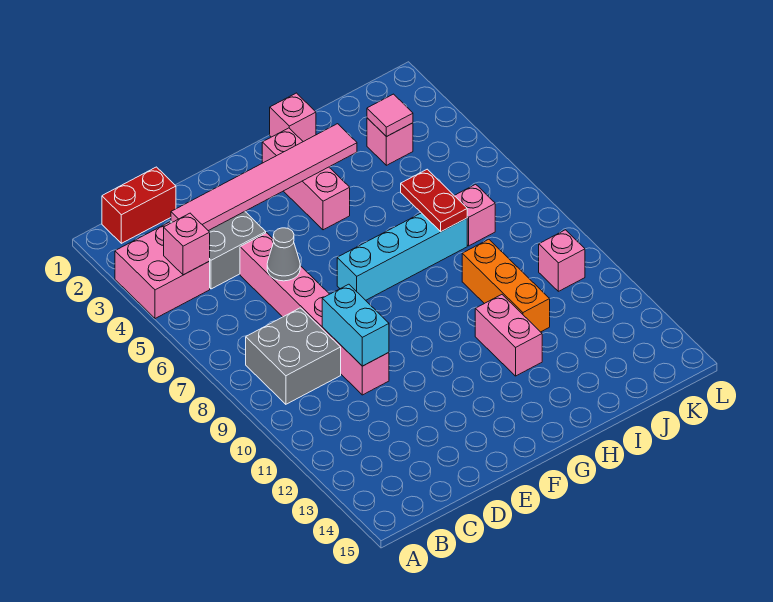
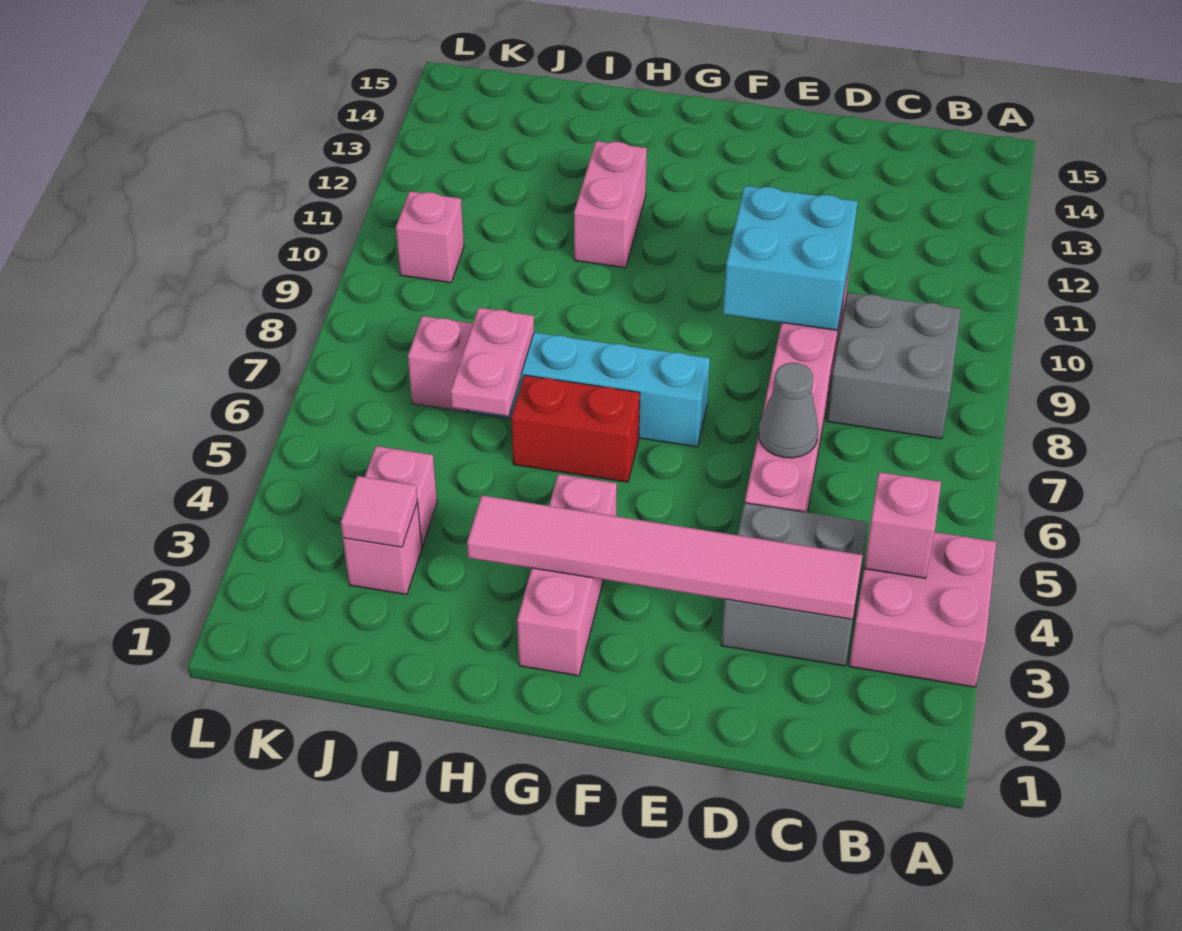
red 1x2 brick [102,167,176,243] -> red 1x2 brick moved to [511,375,640,482]
cyan 1x2 brick [322,284,389,366] -> cyan 2x2 brick [723,186,858,330]
pink 1x1 brick [270,93,316,142] -> pink 1x1 brick moved to [365,446,437,546]
red 1x2 plate [401,169,467,232] -> pink 1x2 plate [450,308,534,416]
orange 1x3 brick [462,239,550,332] -> none

